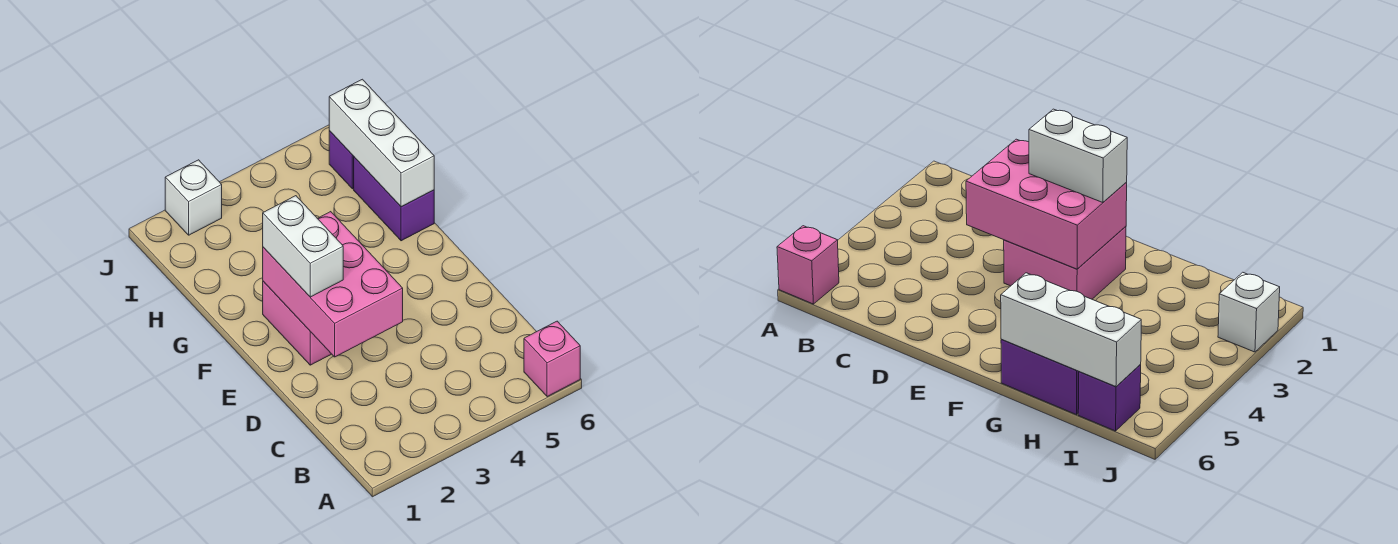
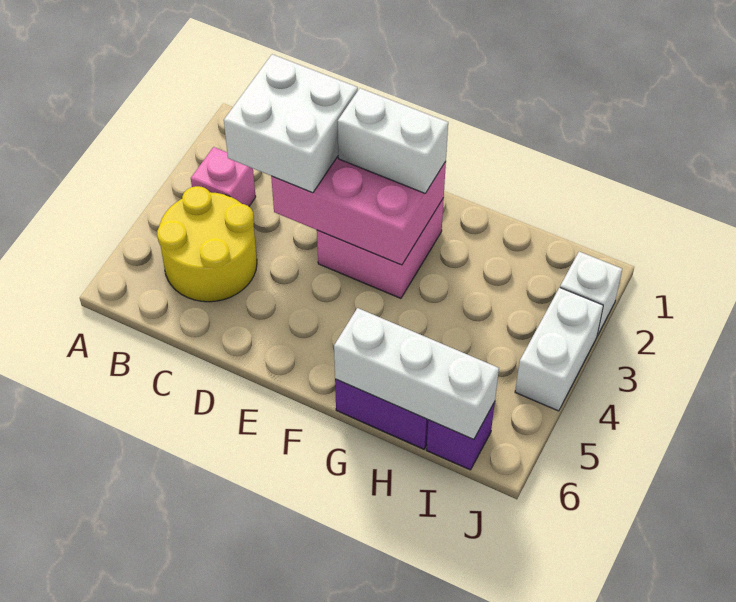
pink 1x1 brick [524,321,580,397] -> pink 1x1 brick moved to [191,147,256,206]
none -> yellow 2x2 round brick [157,186,257,302]
none -> white 2x2 brick [224,54,358,193]
none -> white 1x2 brick [515,288,603,411]

